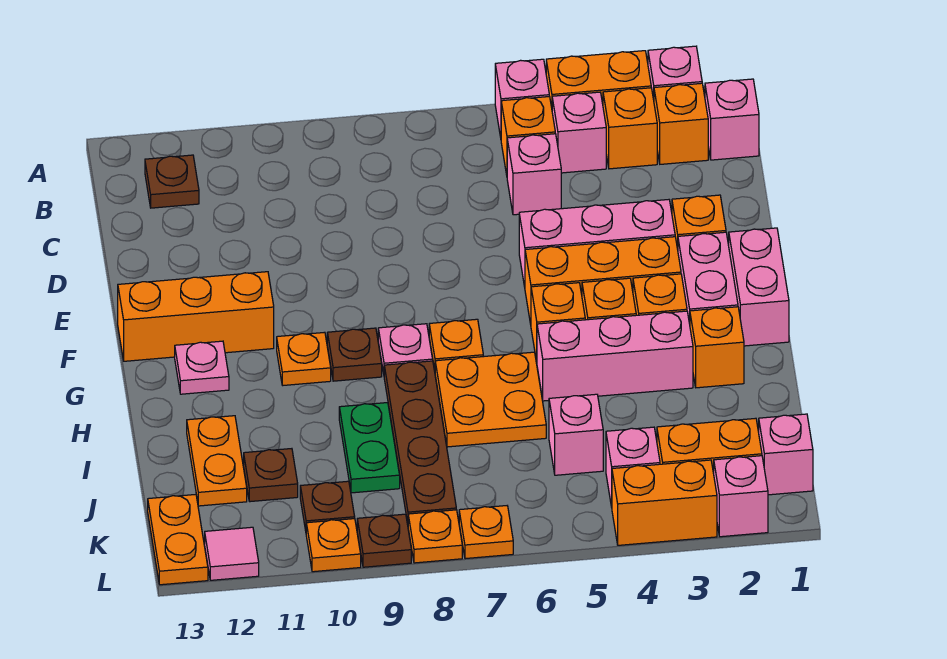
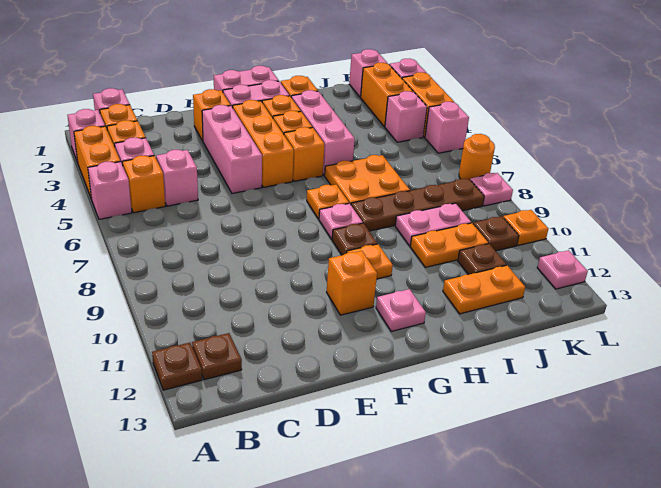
orange 1x3 brick [118,272,274,361] -> orange 1x1 brick [327,251,377,315]
green 1x2 plate [339,403,400,493] -> pink 1x2 plate [395,203,471,246]
pink 1x1 brick [549,394,603,475] -> pink 1x1 brick moved to [425,102,469,153]
orange 1x2 plate [148,494,208,585] -> orange 1x2 plate moved to [410,223,488,267]
orange 1x1 plate [459,506,513,559] -> orange 1x1 round brick [459,134,495,179]
orange 1x1 plate [408,510,462,563] -> pink 1x1 plate [470,173,513,206]
brown 1x1 plate [357,514,411,567] -> brown 1x1 plate moved to [152,343,202,390]
pink 1x1 tile [205,527,259,580] -> pink 1x1 plate [537,250,588,289]

